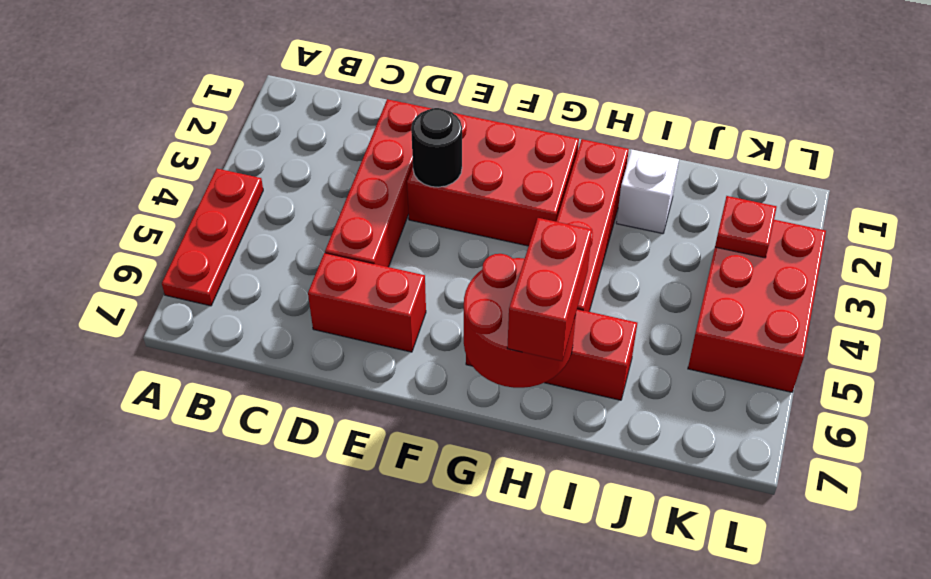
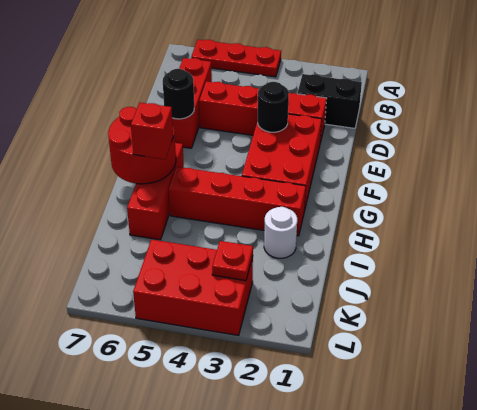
none -> black 1x2 brick [297,74,362,128]
red 1x2 brick [308,253,426,352] -> red 1x3 brick [172,58,212,148]
none -> black 1x1 round brick [163,69,194,119]
red 1x2 brick [507,218,592,361] -> red 1x1 brick [131,103,173,159]
white 1x1 brick [616,149,679,234] -> white 1x1 round brick [264,207,297,258]

